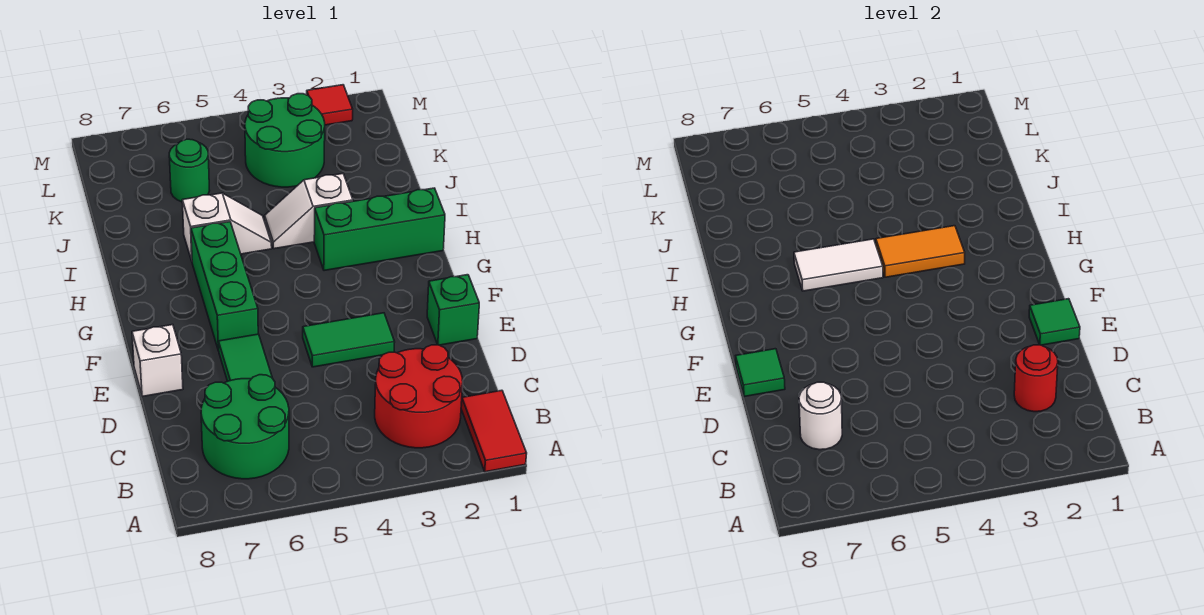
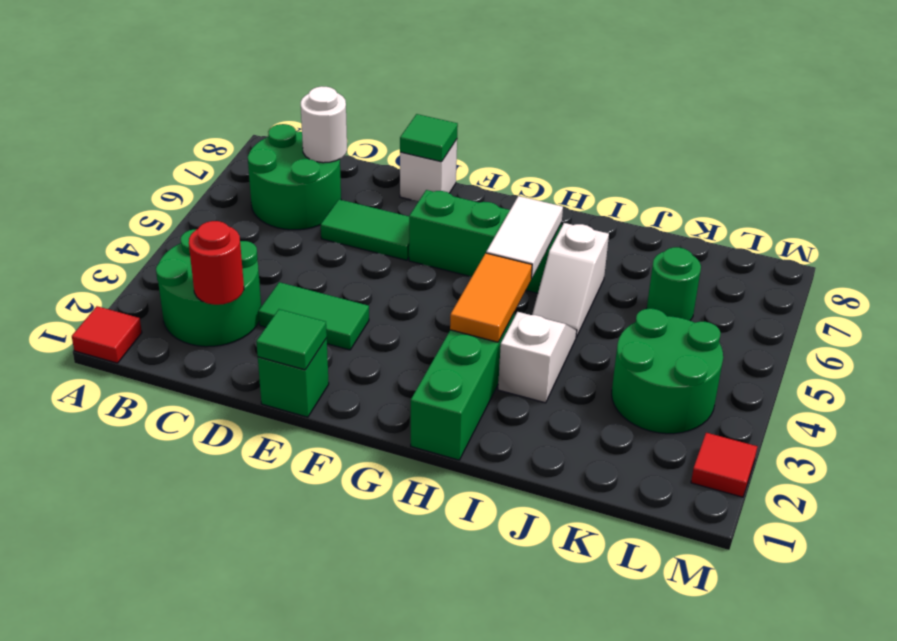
red 1x2 tile [461,390,527,472] -> red 1x1 tile [72,306,142,363]
red 2x2 round brick [375,345,463,448] -> green 2x2 round brick [156,229,261,347]
green 1x2 tile [303,313,395,367] -> green 1x2 tile turned to [258,282,369,350]

